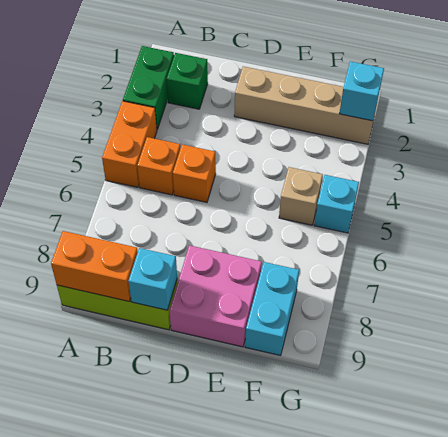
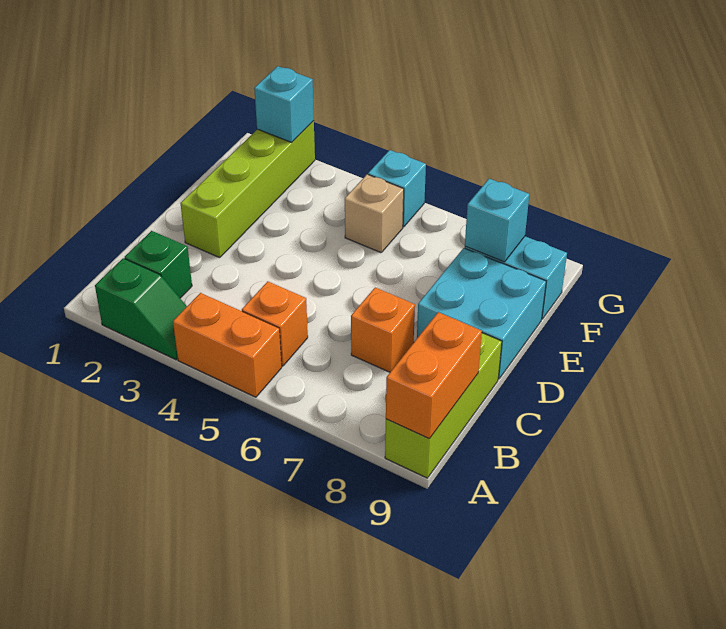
green 1x2 brick [123,46,174,129] -> green 1x2 slope [95,258,187,360]
orange 1x1 brick [173,145,216,202] -> orange 1x1 brick moved to [351,288,415,372]
cyan 1x1 brick [128,248,177,310] -> cyan 1x1 brick moved to [465,179,529,262]
tan 1x4 brick [234,66,376,144] -> lime 1x4 brick [180,121,315,258]
pink 2x2 brick [169,245,262,347] -> cyan 2x2 brick [417,248,546,379]

